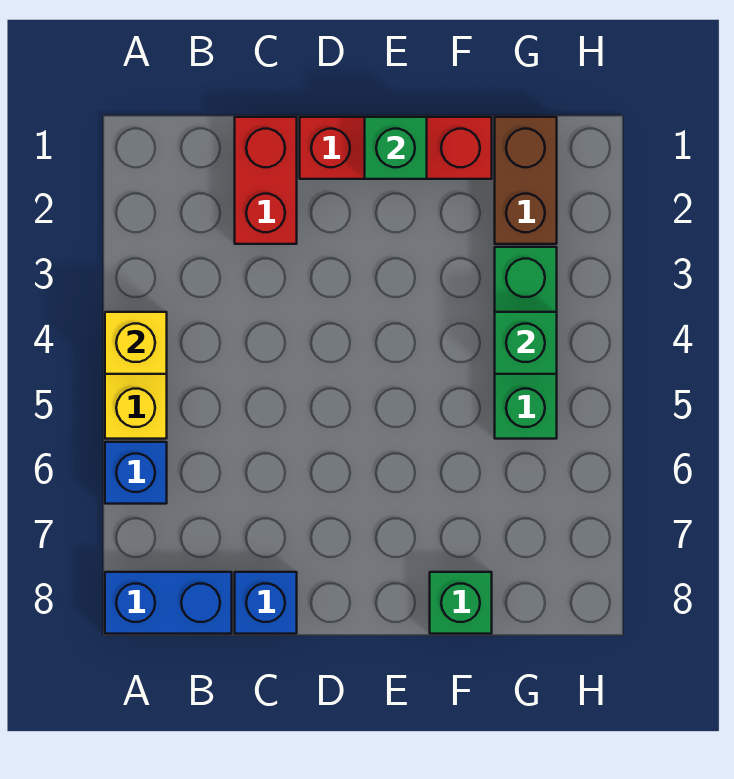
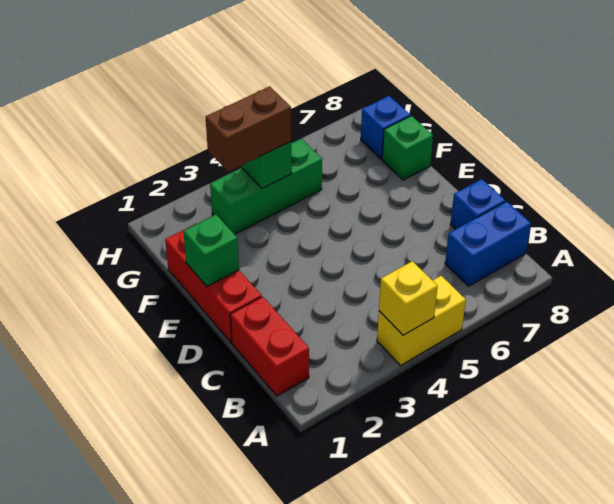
blue 1x1 brick [105,442,167,504] -> blue 1x1 brick moved to [361,96,410,159]
blue 1x2 brick [105,572,232,634] -> blue 1x2 brick turned to [445,201,531,286]
red 1x2 brick [235,117,297,244] -> red 1x2 brick turned to [230,297,309,396]
brown 1x2 brick [495,117,557,244] -> brown 1x2 brick moved to [206,86,291,172]

